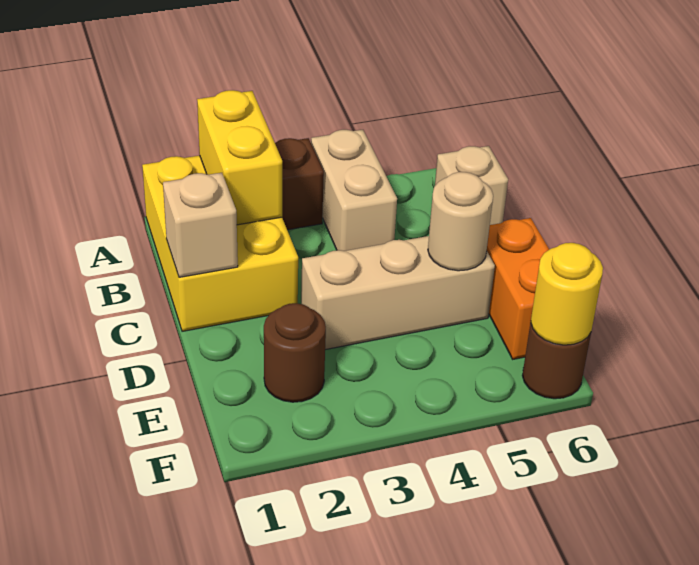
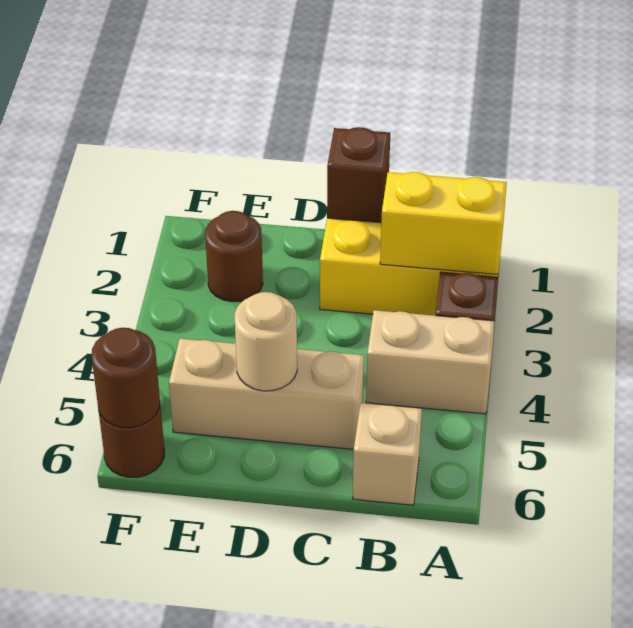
tan 1x1 brick [163,173,238,277] -> brown 1x1 brick [327,127,390,223]
tan 1x3 brick [301,236,495,350] -> tan 1x3 brick turned to [169,338,364,449]
orange 1x2 brick [487,218,549,359] -> none
yellow 1x1 round brick [531,243,603,345] -> brown 1x1 round brick [92,328,160,428]

